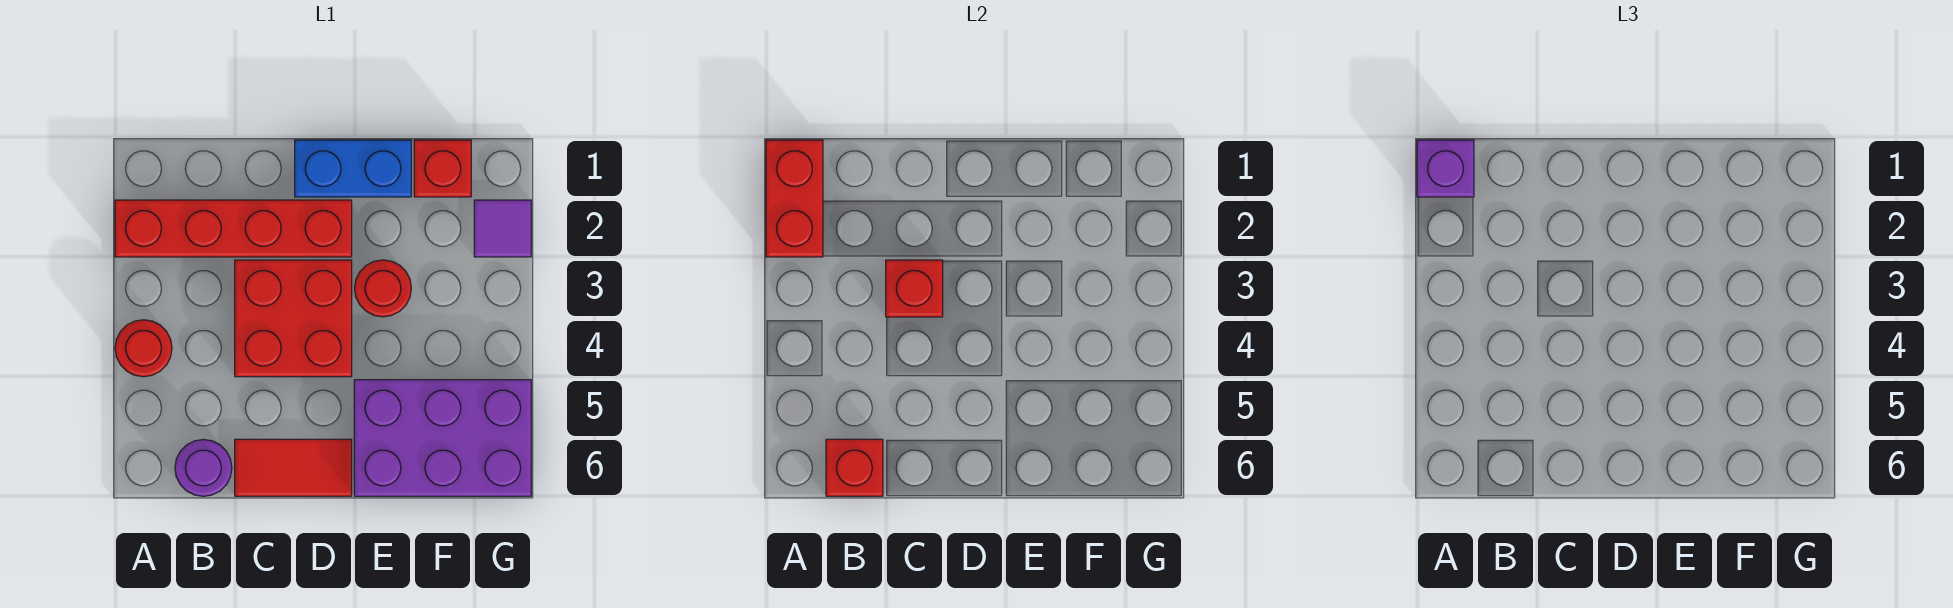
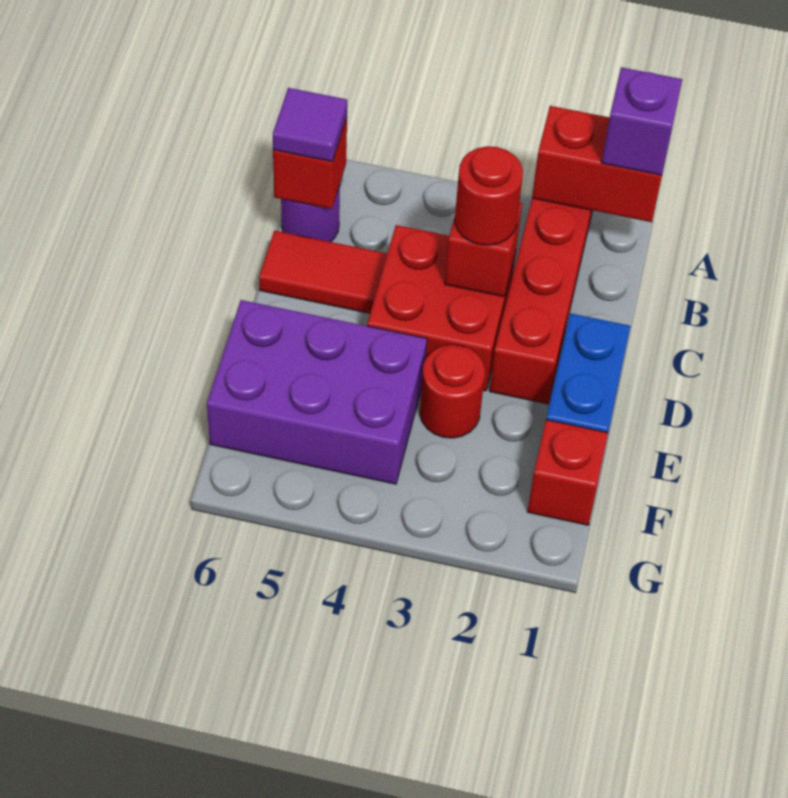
red 1x1 round brick [115,320,172,377] -> red 1x1 round brick moved to [455,146,523,245]
red 1x2 tile [235,439,352,496] -> red 1x2 tile turned to [259,231,387,313]
purple 2x3 brick [354,380,531,496] -> purple 2x3 brick turned to [207,300,427,484]
purple 1x1 tile [474,200,531,257] -> purple 1x1 tile moved to [273,88,347,162]

